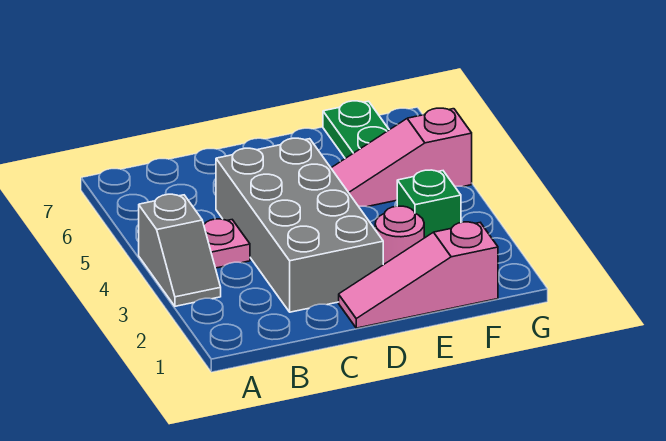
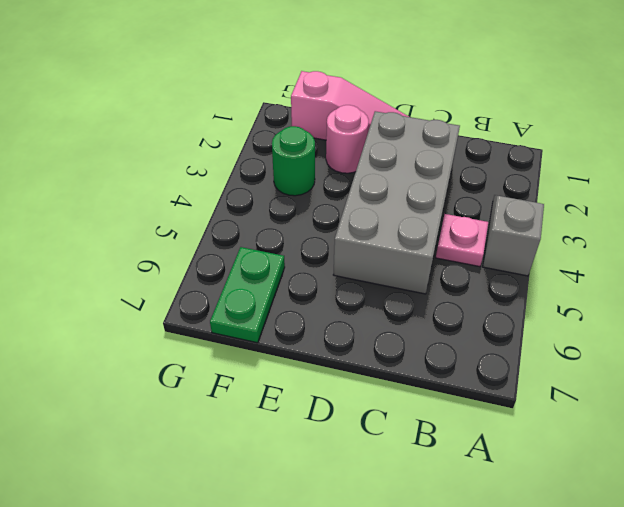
pink 1x3 slope [331,108,472,207] -> none
green 1x1 brick [397,170,461,238] -> green 1x1 round brick [272,126,315,196]

